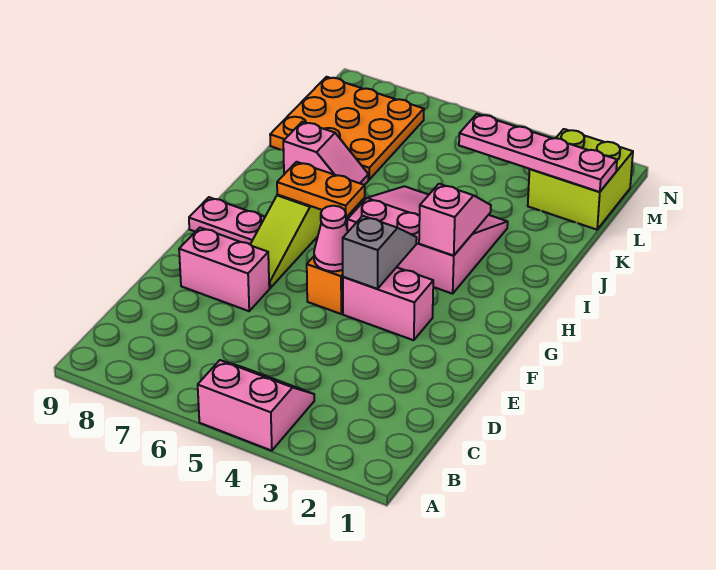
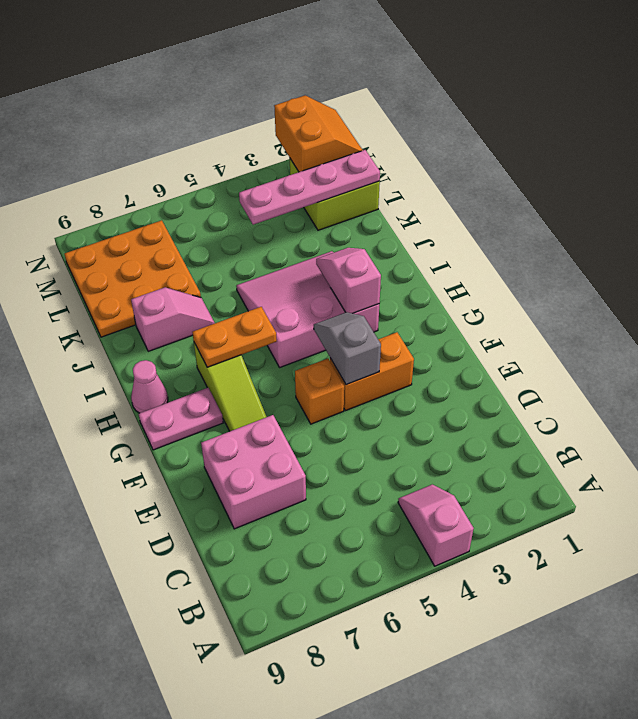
pink 2x2 slope [198,360,314,451] -> pink 1x2 slope [398,484,474,566]
pink 1x2 brick [179,228,269,311] -> pink 2x2 brick [201,415,306,529]
pink 1x2 brick [343,267,433,340] -> orange 1x2 brick [330,332,414,411]
pink 1x1 cone [314,206,348,271] -> pink 1x1 cone moved to [131,360,168,413]
none -> orange 2x2 slope [274,96,363,172]

